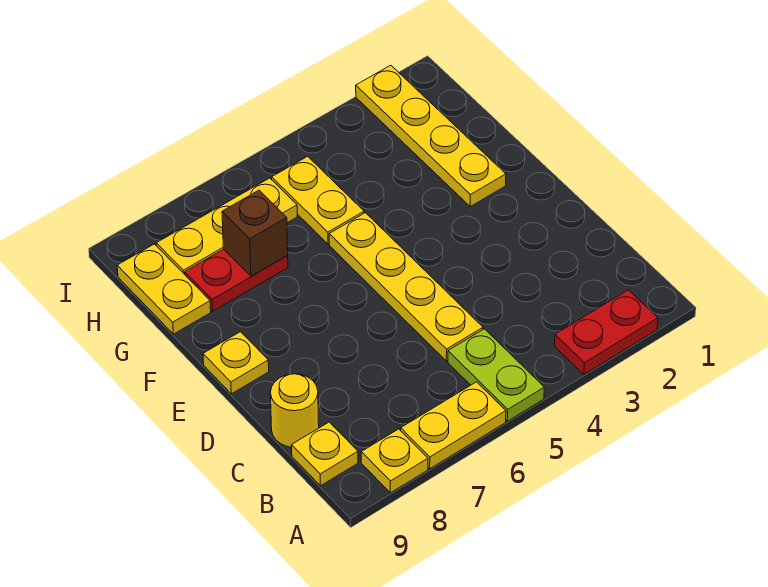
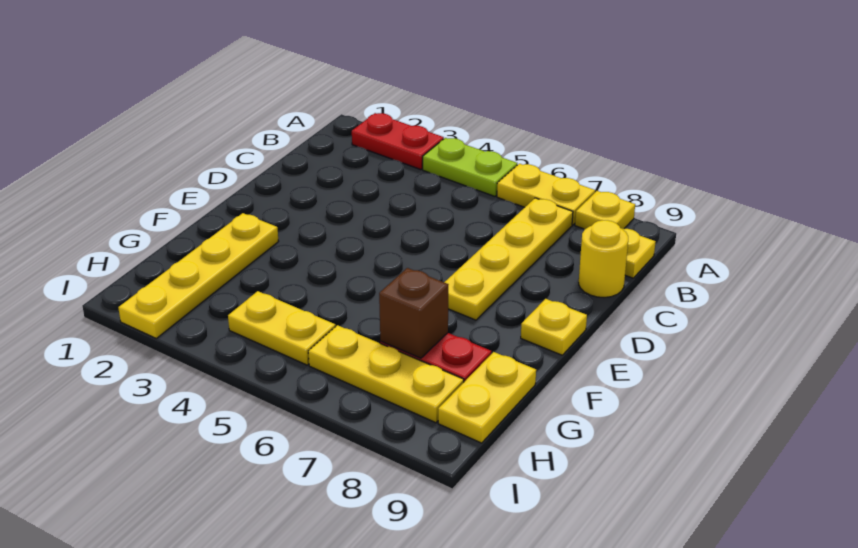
lime 1x2 plate [448,329,544,421] -> lime 1x2 plate turned to [423,138,517,196]
yellow 1x4 plate [329,213,483,361] -> yellow 1x4 plate moved to [444,198,573,320]
yellow 1x2 plate [272,156,364,244] -> yellow 1x2 plate turned to [228,291,336,365]

